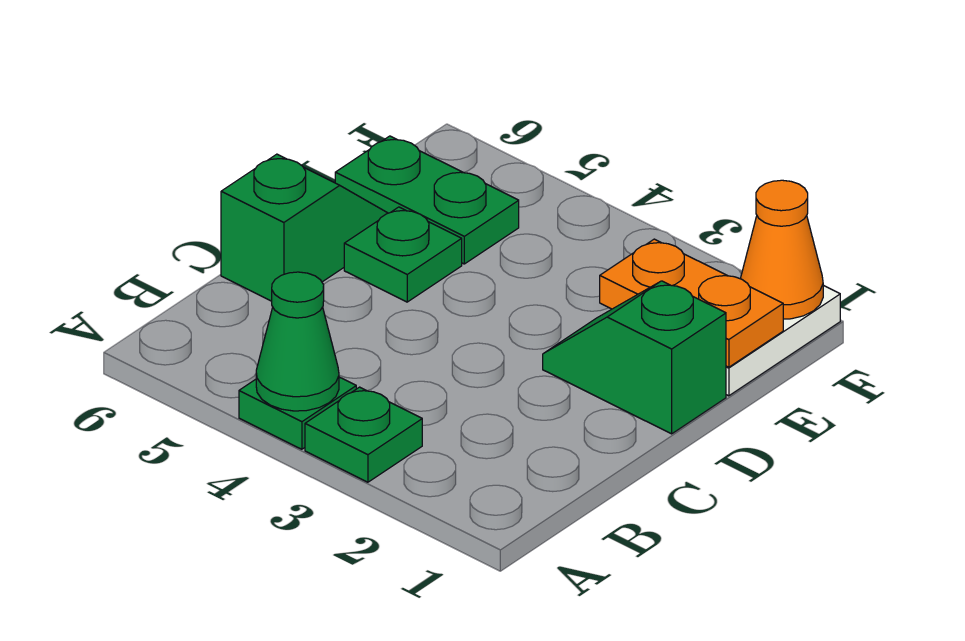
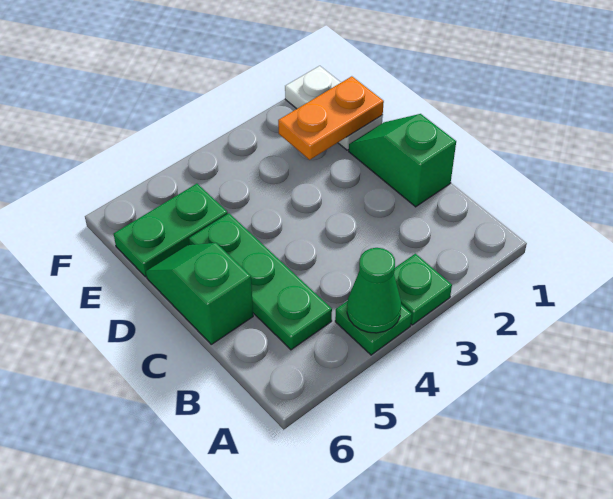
green 1x2 slope [543,281,726,434] -> green 1x2 slope turned to [349,114,456,207]
green 1x1 plate [344,207,462,302] -> green 1x3 plate [189,213,332,350]
orange 1x1 cone [740,180,823,319] -> none

